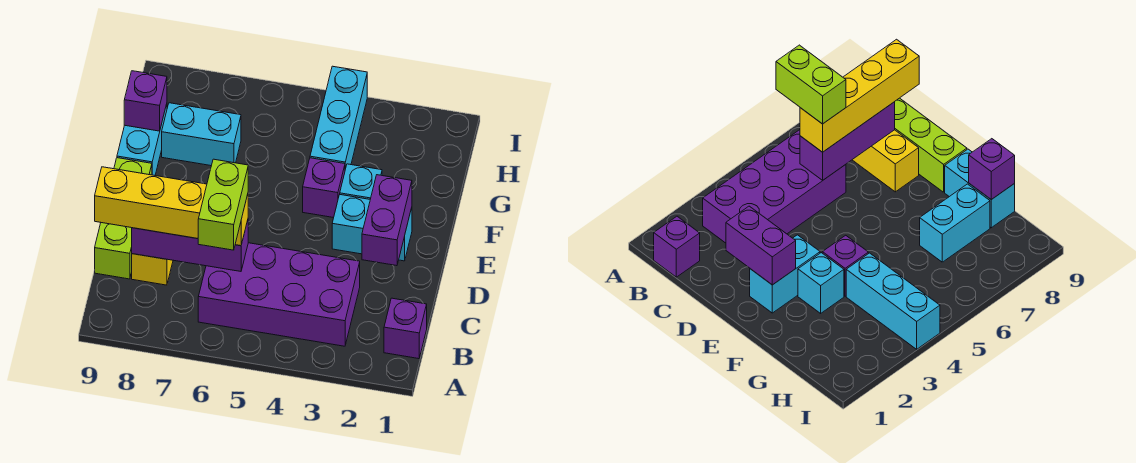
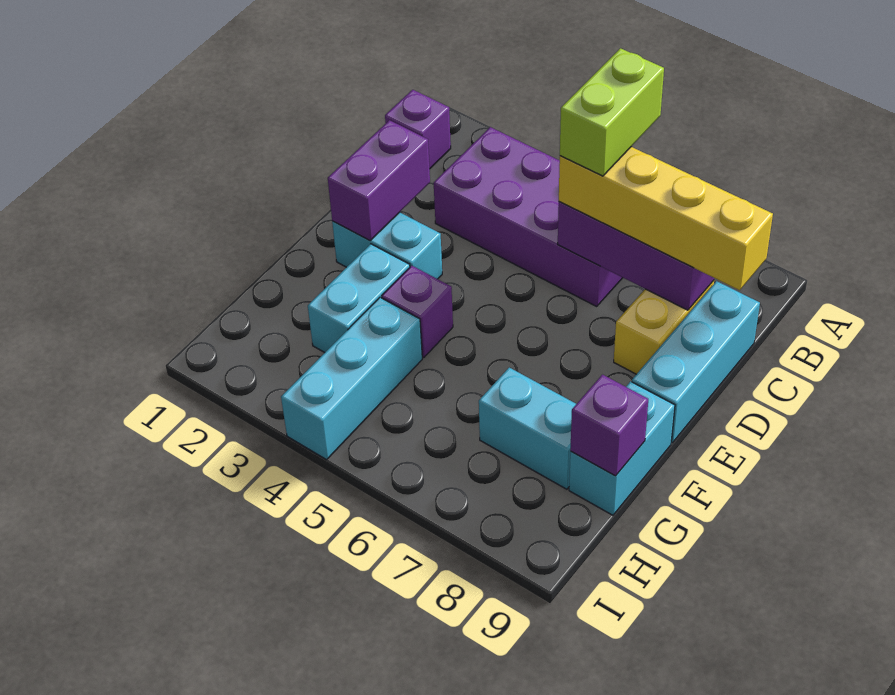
lime 1x3 brick [95,158,152,279] -> cyan 1x3 brick [632,281,760,443]
cyan 1x1 brick [340,164,382,199] -> cyan 1x2 brick [308,244,410,353]

